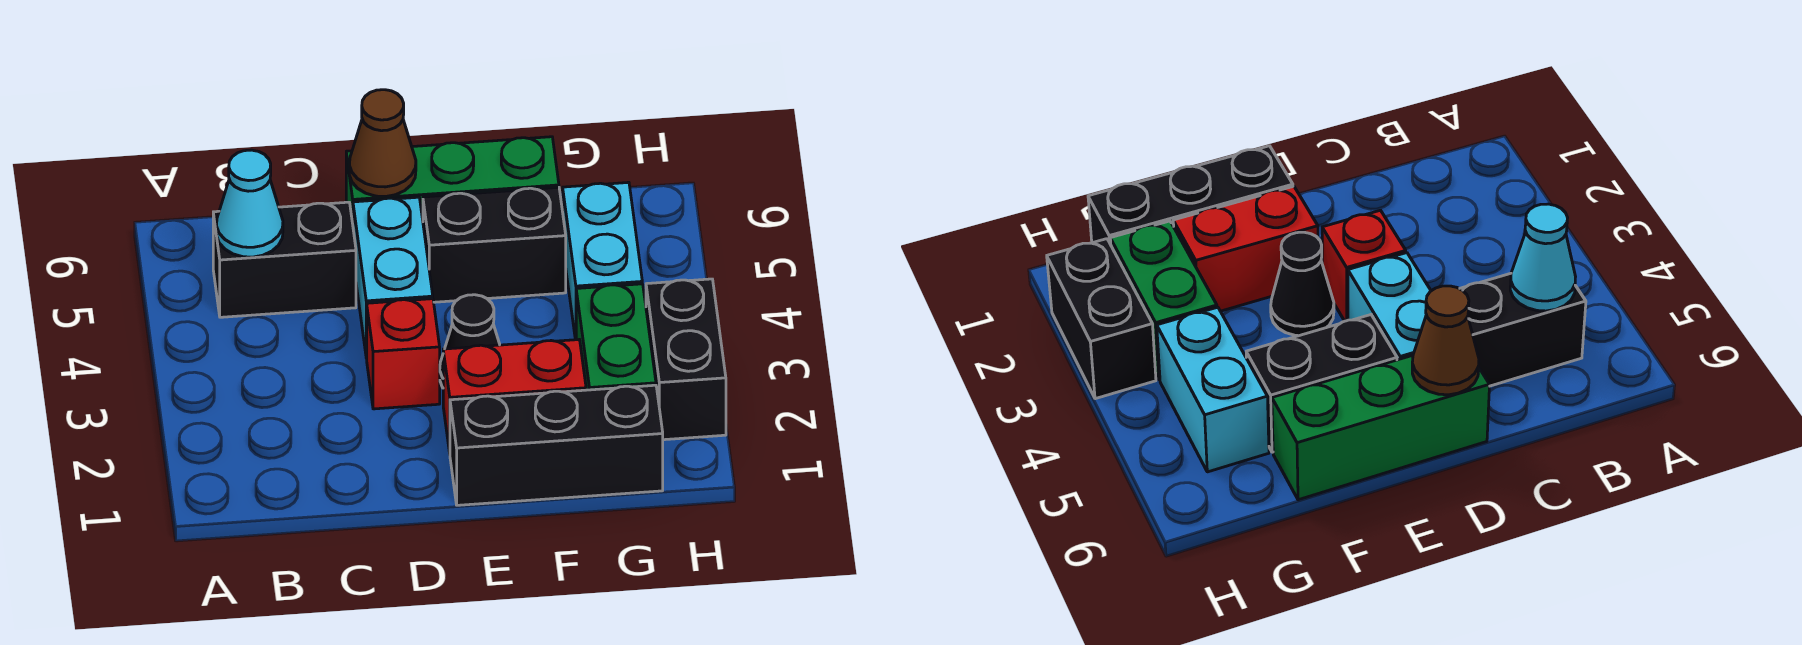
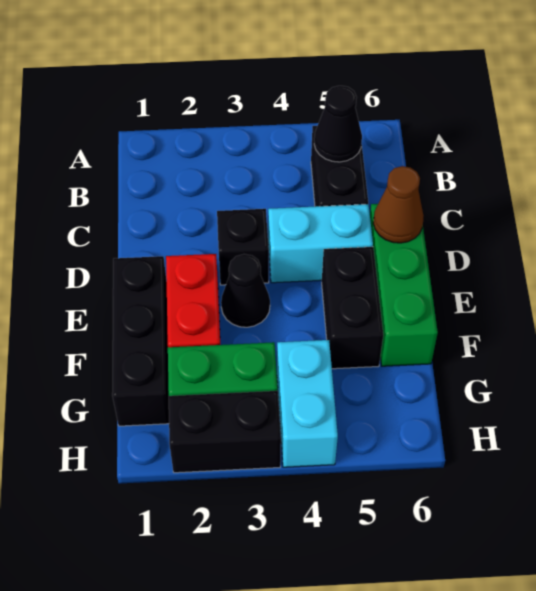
cyan 1x1 cone [216,150,283,257] -> black 1x1 cone [314,86,362,162]
red 1x1 brick [367,299,440,409] -> black 1x1 brick [217,209,269,285]
cyan 1x2 brick [563,182,642,340] -> cyan 1x2 brick turned to [277,340,338,467]

